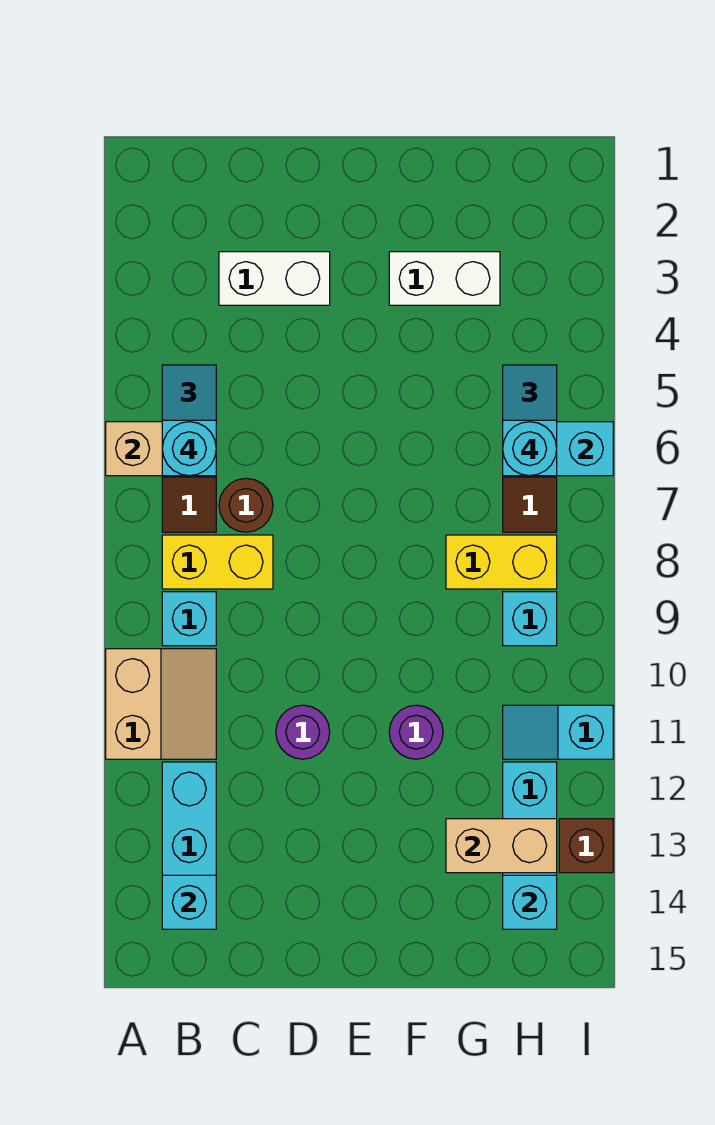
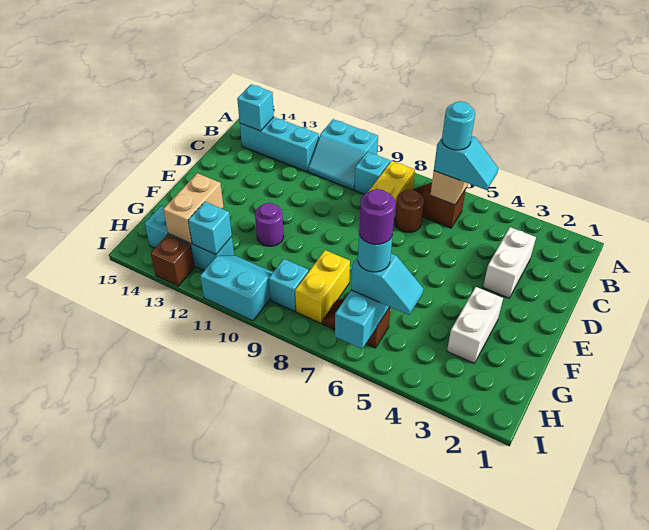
tan 2x2 slope [106,649,216,759] -> cyan 2x2 slope [308,119,378,190]
purple 1x1 round brick [276,705,330,759] -> purple 1x1 round brick moved to [359,189,395,244]
cyan 1x2 slope [503,705,613,759] -> cyan 2x2 slope [200,256,273,321]
cyan 1x1 brick [503,875,557,929] -> cyan 1x1 brick moved to [188,202,232,255]

